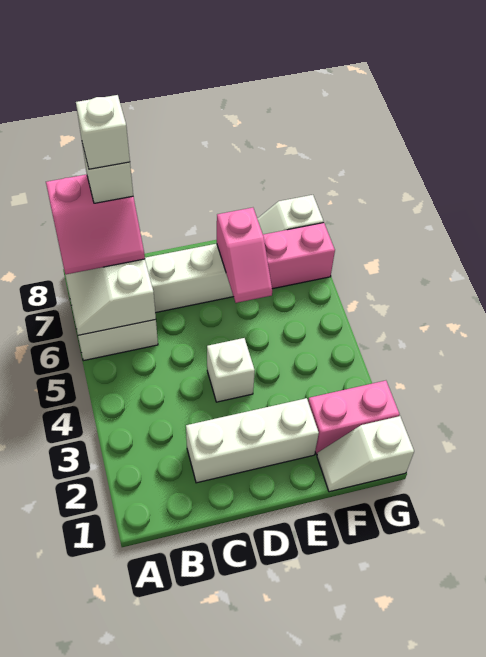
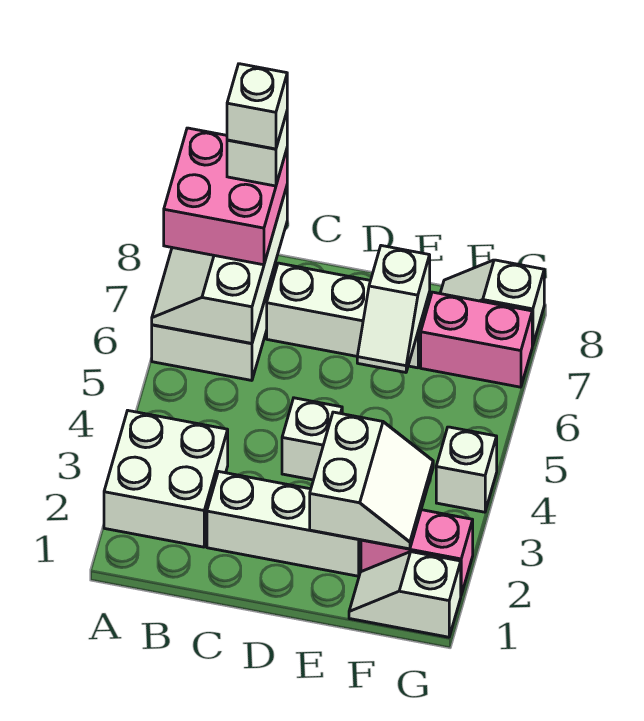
none -> white 2x2 brick [104,411,228,547]
pink 2x2 slope [46,174,145,275] -> pink 2x2 brick [164,128,287,265]
none -> white 2x2 slope [310,412,433,549]
pink 1x2 slope [217,208,272,303] -> white 1x2 slope [357,246,430,372]
none -> white 1x1 brick [436,427,497,512]

